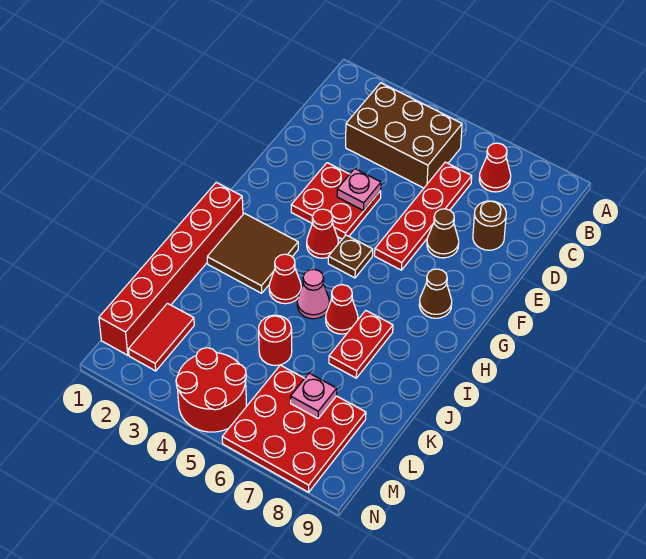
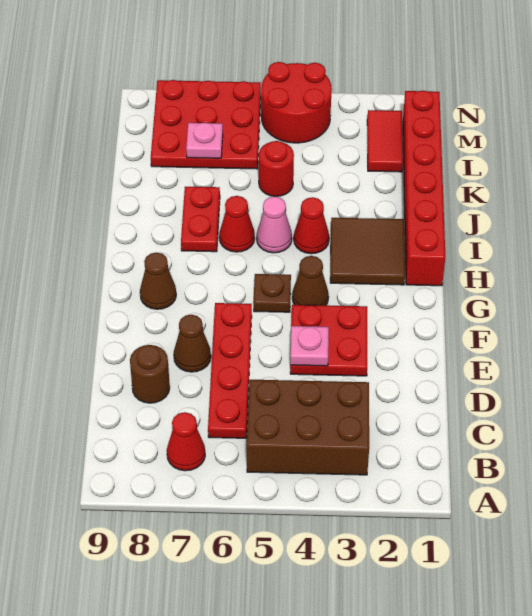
red 1x1 cone [307,209,338,258] -> brown 1x1 cone [292,256,329,305]

